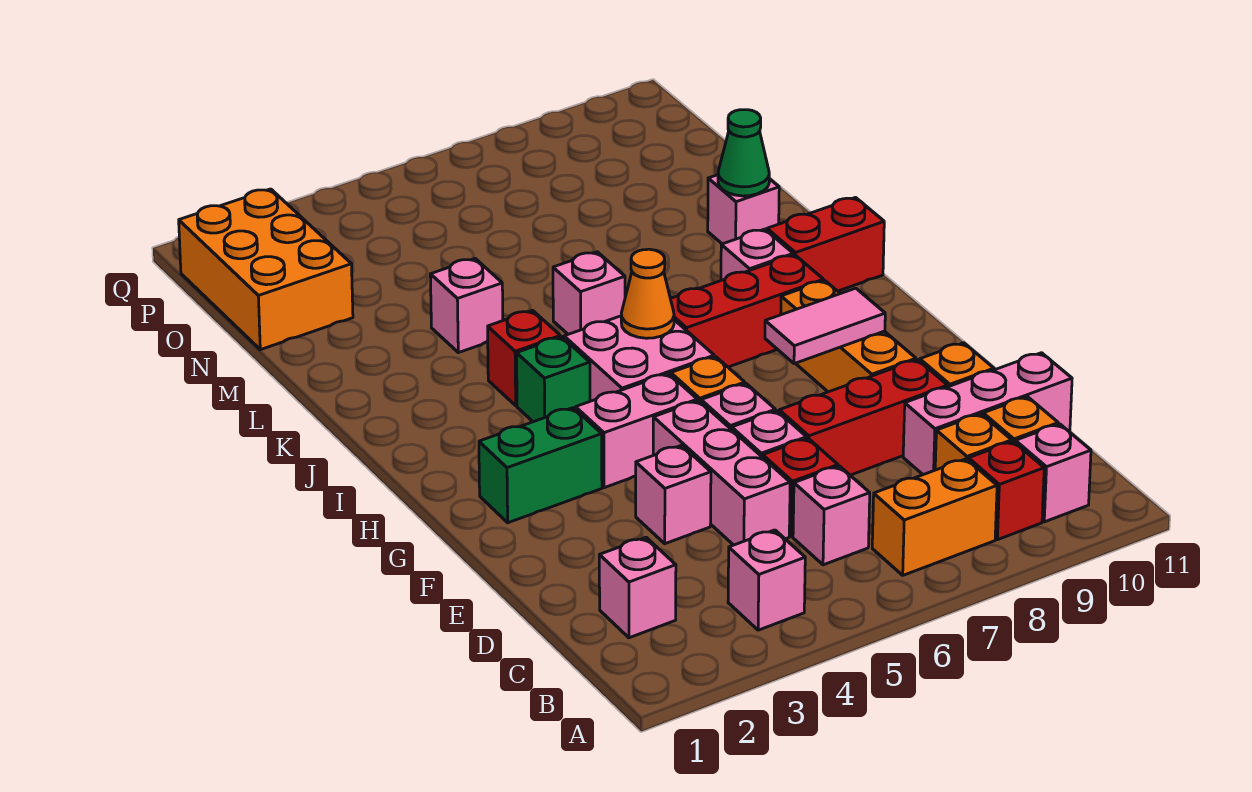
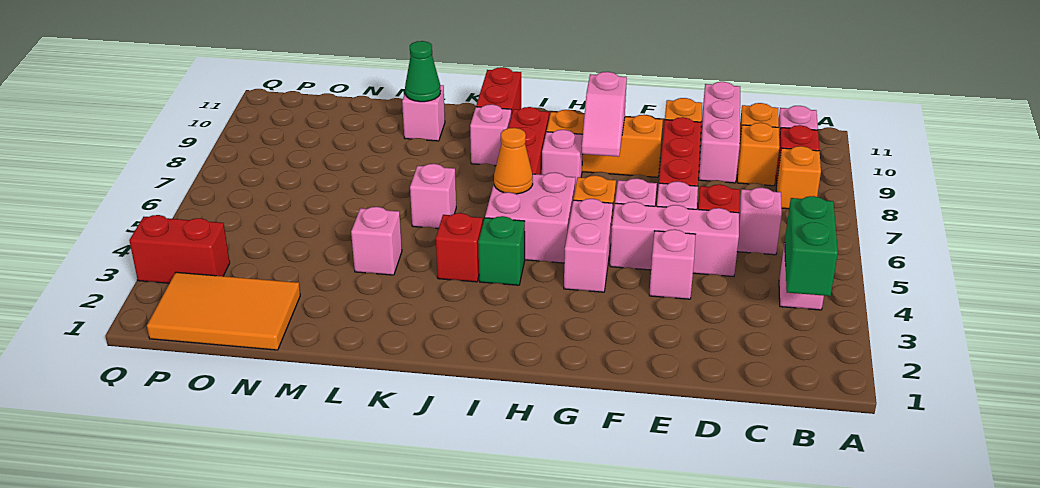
orange 1x2 brick [872,459,997,575] -> orange 1x1 brick [776,146,821,209]
pink 1x1 brick [599,537,676,638] -> pink 1x1 brick moved to [542,130,583,188]
green 1x2 brick [479,408,602,523] -> green 1x2 brick moved to [785,196,838,296]
pink 1x2 tile [765,288,885,364] -> pink 1x2 slope [581,72,627,157]
orange 2x3 brick [179,189,353,350] -> orange 2x3 tile [147,272,300,350]
none -> red 1x2 brick [129,215,230,283]

